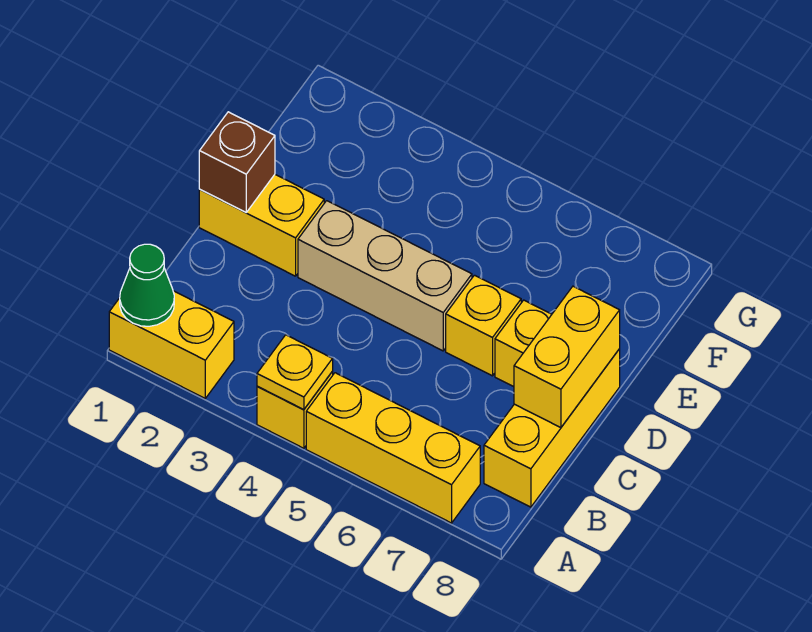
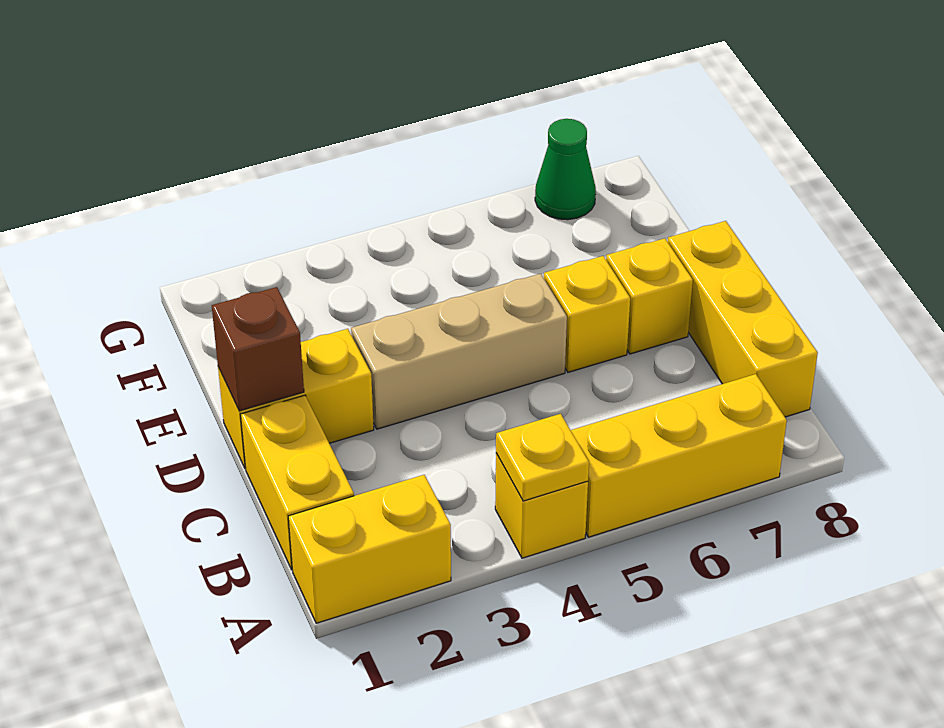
green 1x1 cone [120,244,174,326] -> green 1x1 cone moved to [535,119,596,220]
yellow 1x2 brick [514,286,620,428] -> yellow 1x2 brick moved to [240,395,354,570]

